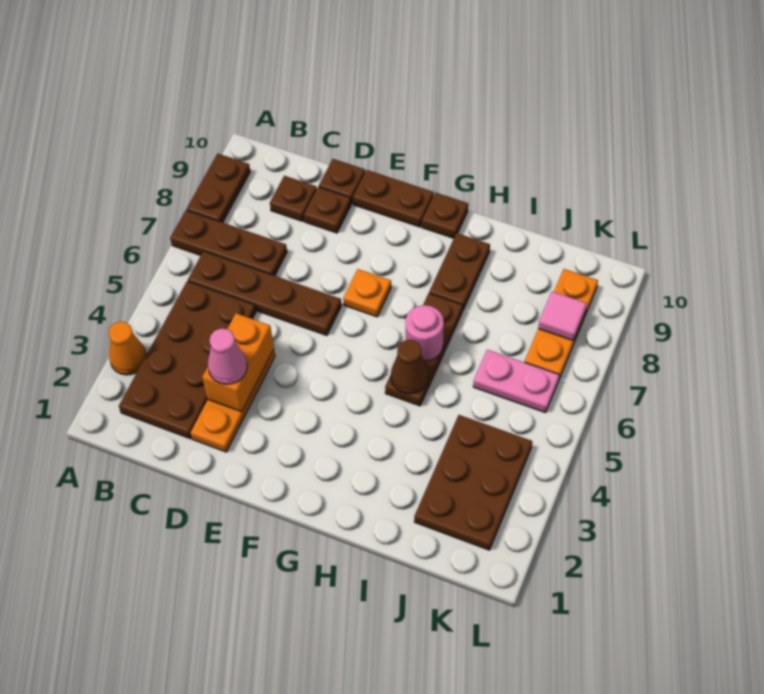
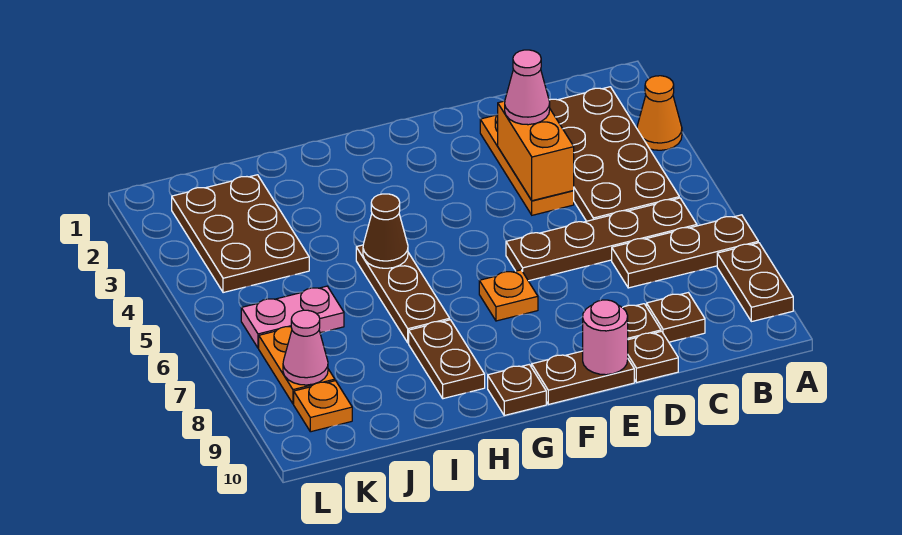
pink 1x1 round brick [405,305,444,361] -> pink 1x1 round brick moved to [583,300,628,375]
pink 1x1 tile [538,292,587,340] -> pink 1x1 cone [283,310,328,385]

